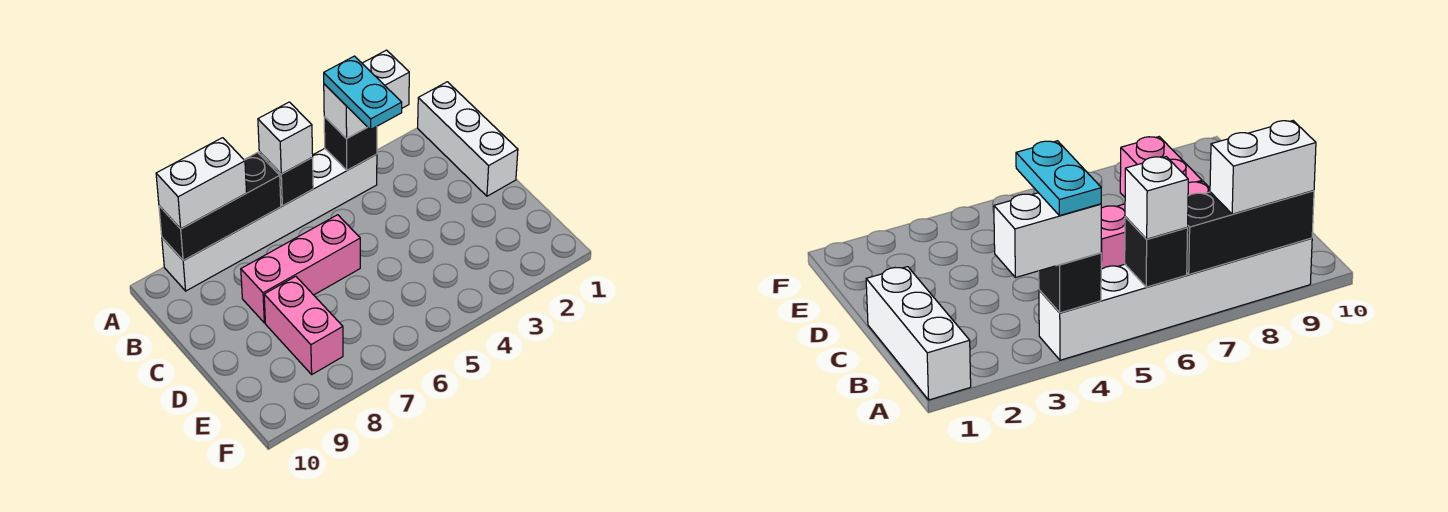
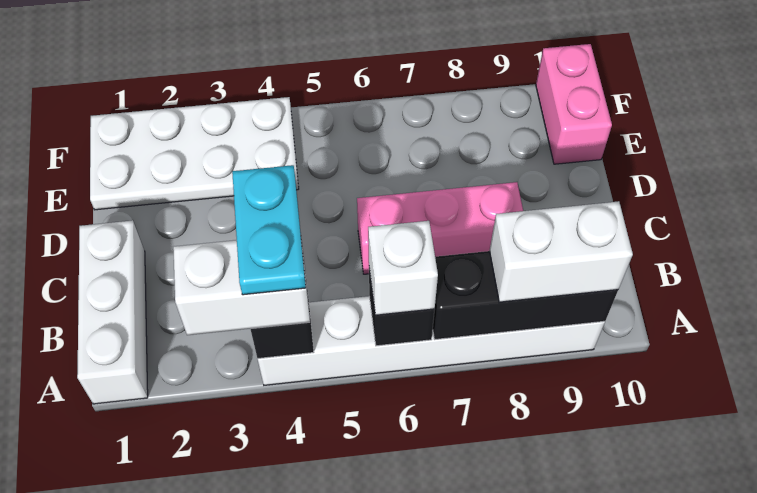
pink 1x2 brick [264,276,343,374] -> pink 1x2 brick moved to [536,44,612,164]
none -> white 2x4 plate [90,97,299,210]

